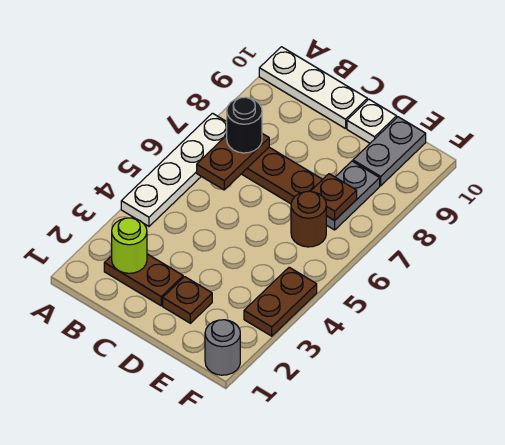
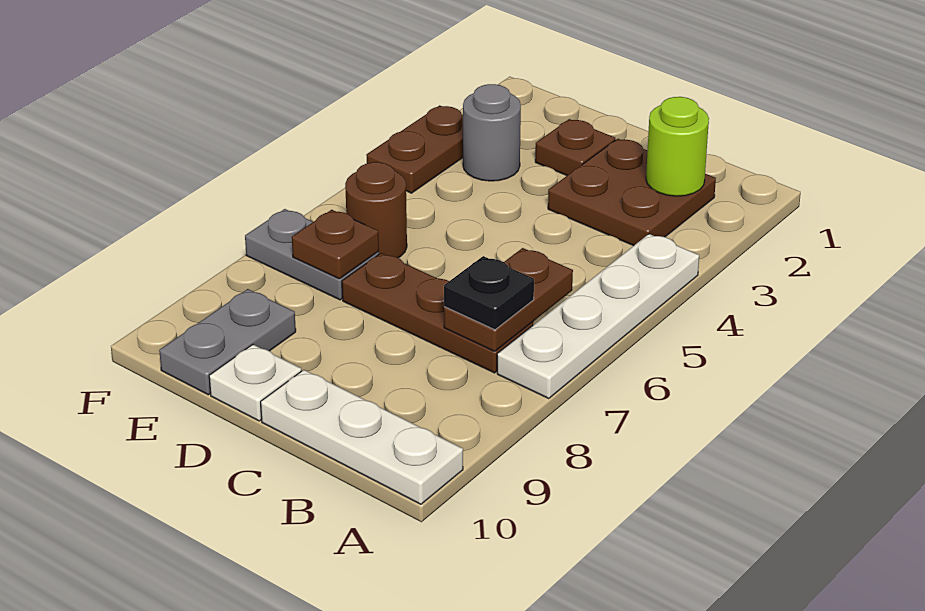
brown 1x2 plate [104,254,183,306] -> brown 2x2 plate [548,139,716,246]
black 1x1 round brick [227,97,262,153] -> black 1x1 plate [444,256,534,330]
grey 1x2 plate [326,161,380,230] -> grey 1x2 plate turned to [245,209,379,300]
grey 1x1 round brick [205,320,240,375] -> grey 1x1 round brick moved to [463,84,521,181]

